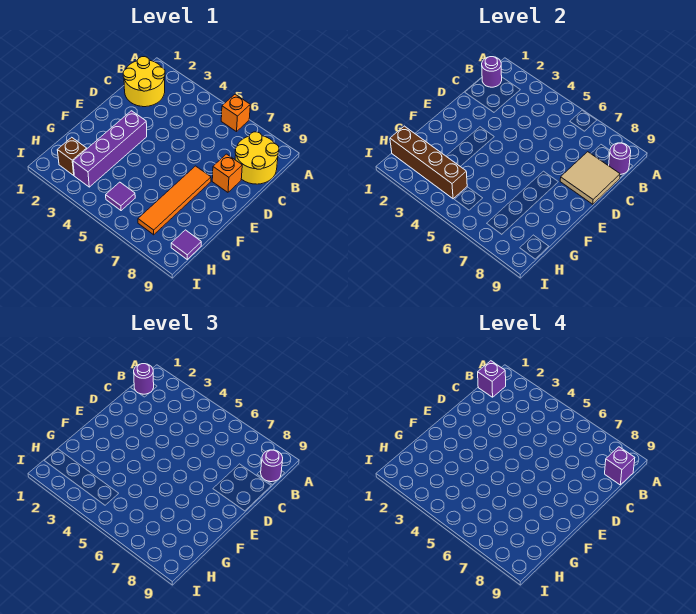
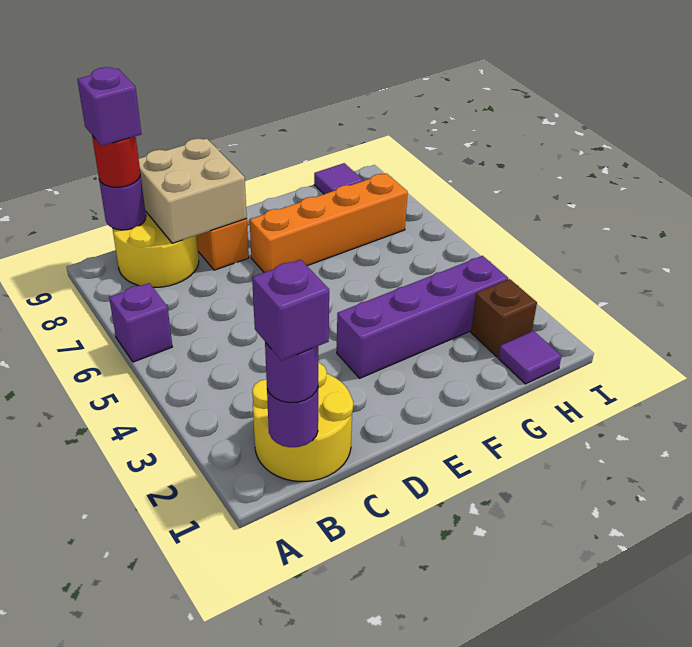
orange 1x1 brick [221,94,250,132] -> purple 1x1 brick [109,283,172,362]
purple 1x1 round brick [261,450,283,482] -> red 1x1 round brick [92,135,140,187]
tan 2x2 tile [560,152,620,204] -> tan 2x2 brick [139,139,247,243]
orange 1x4 tile [138,166,211,235] -> orange 1x4 brick [250,173,408,272]
brown 1x4 brick [390,126,467,199] -> none
purple 1x1 tile [106,182,135,211] -> purple 1x1 tile moved to [498,331,561,384]

